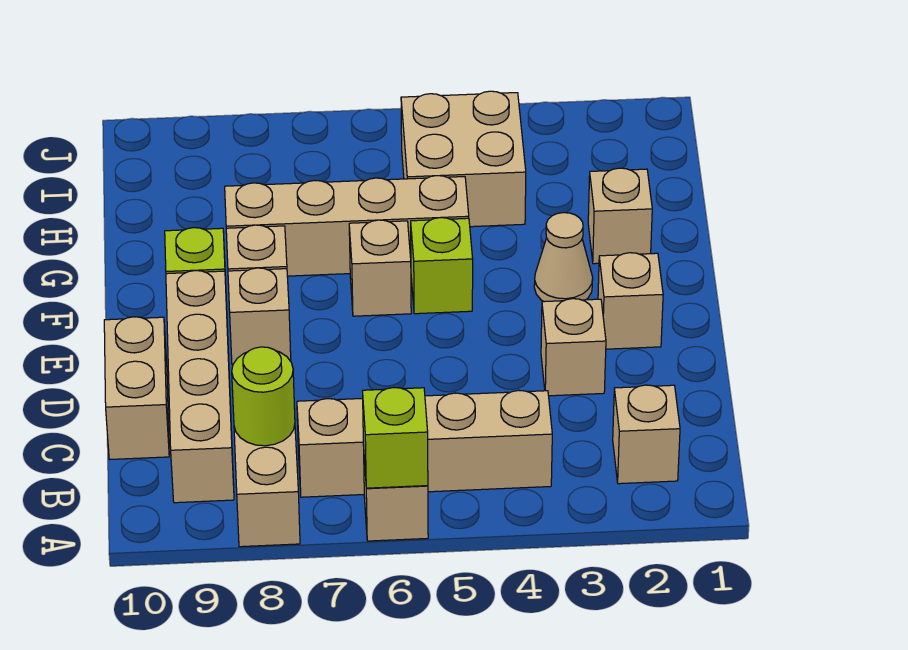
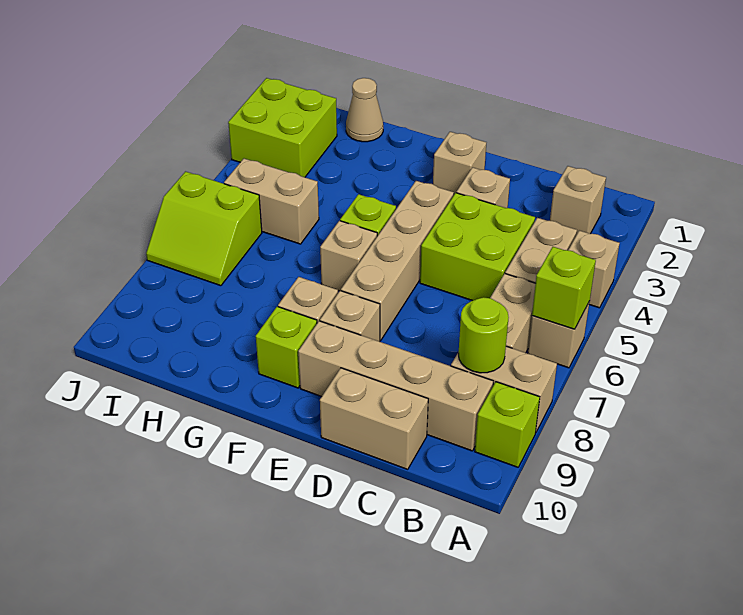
none -> lime 1x1 brick [475,382,540,467]
none -> lime 2x2 brick [420,193,535,301]
tan 1x1 cone [534,213,593,302] -> tan 1x1 cone moved to [346,78,383,142]
tan 1x1 brick [588,168,652,264] -> tan 1x1 brick moved to [568,230,620,308]
tan 1x4 brick [225,176,469,276] -> tan 1x4 brick moved to [341,181,454,341]
tan 2x2 brick [401,91,526,227] -> tan 1x2 brick [224,159,319,244]
none -> lime 2x2 brick [228,78,337,177]
none -> lime 2x2 slope [146,172,262,286]

